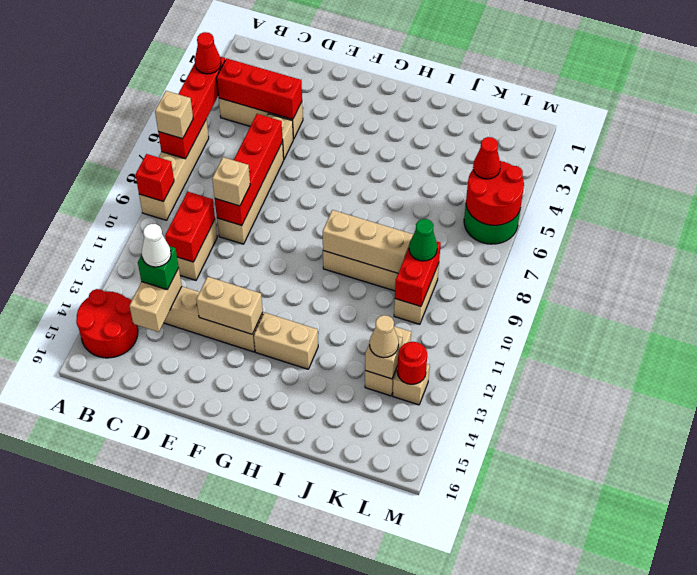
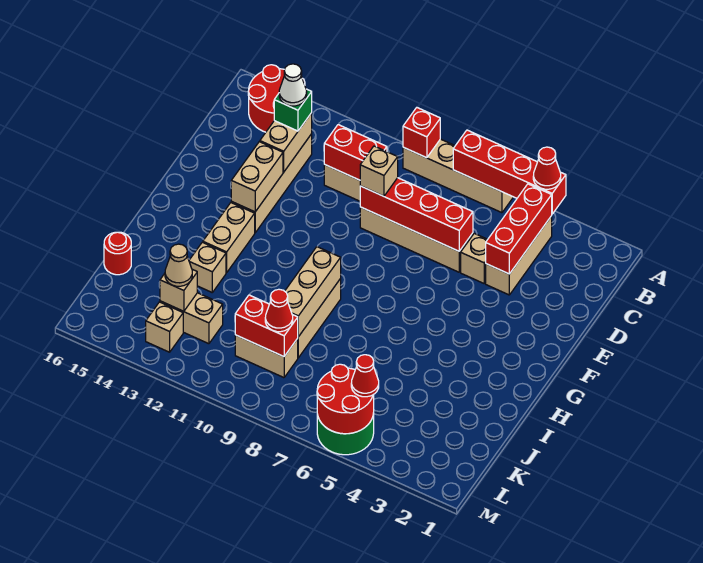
tan 1x1 brick [155,91,193,139] -> tan 1x1 brick moved to [189,242,226,292]
tan 1x2 brick [130,268,182,332] -> tan 1x2 brick turned to [260,113,312,172]
green 1x1 cone [409,219,437,261] -> red 1x1 cone [265,289,293,332]
red 1x1 round brick [397,342,427,384] -> red 1x1 round brick moved to [104,232,131,275]

